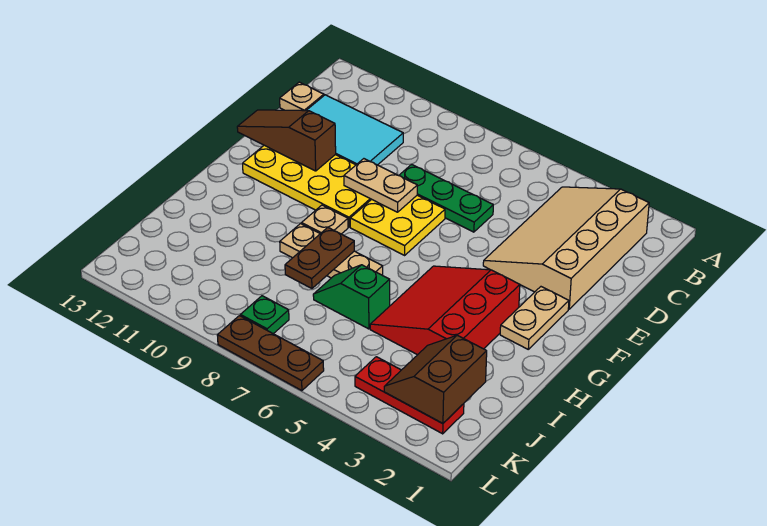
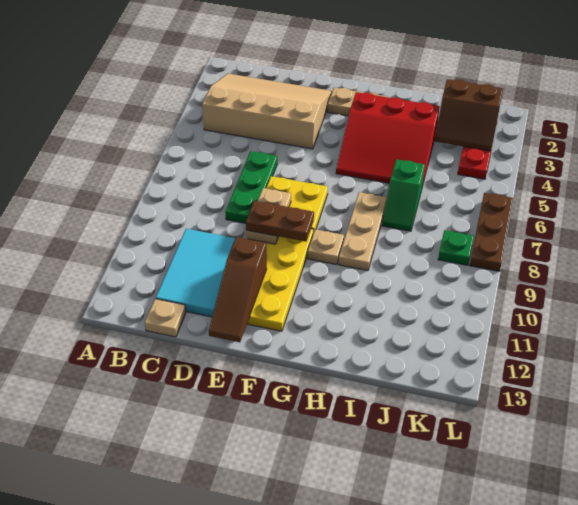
tan 3x4 slope [483,187,649,309] -> tan 3x4 slope turned to [202,74,332,149]
brown 1x2 plate [285,228,354,288] -> brown 1x2 plate moved to [246,201,314,241]

